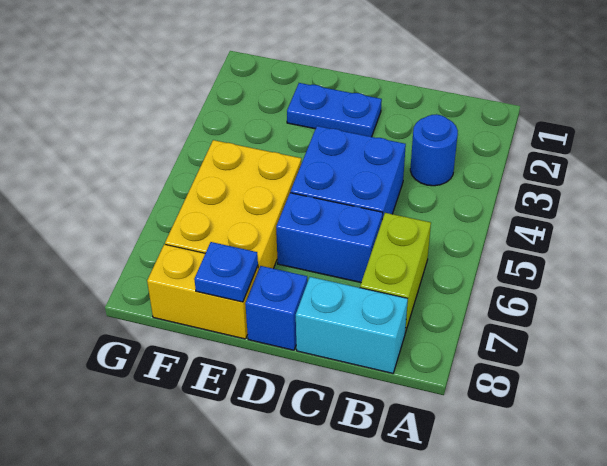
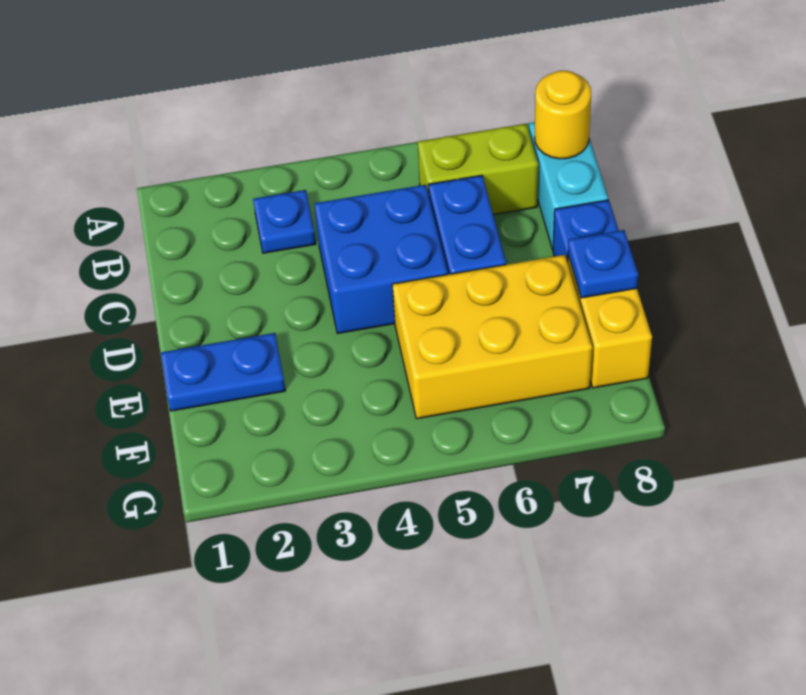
blue 1x1 round brick [410,114,458,186] -> blue 1x1 plate [253,190,316,253]
none -> yellow 1x1 round brick [535,71,591,159]
blue 1x2 plate [287,83,382,137] -> blue 1x2 plate turned to [161,333,285,411]

